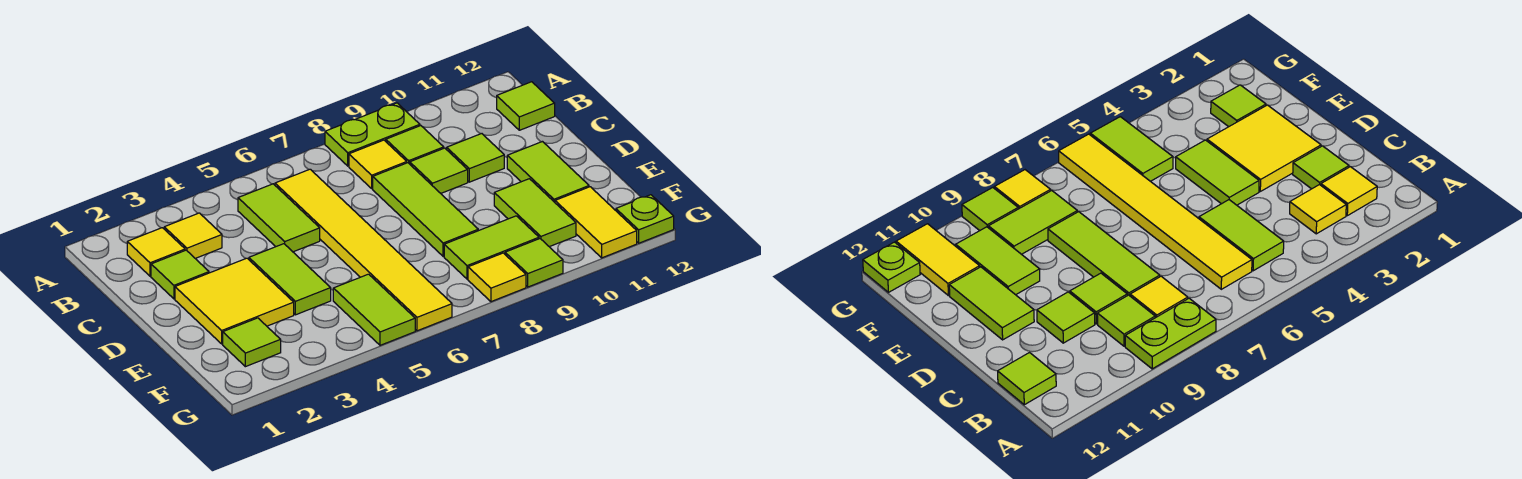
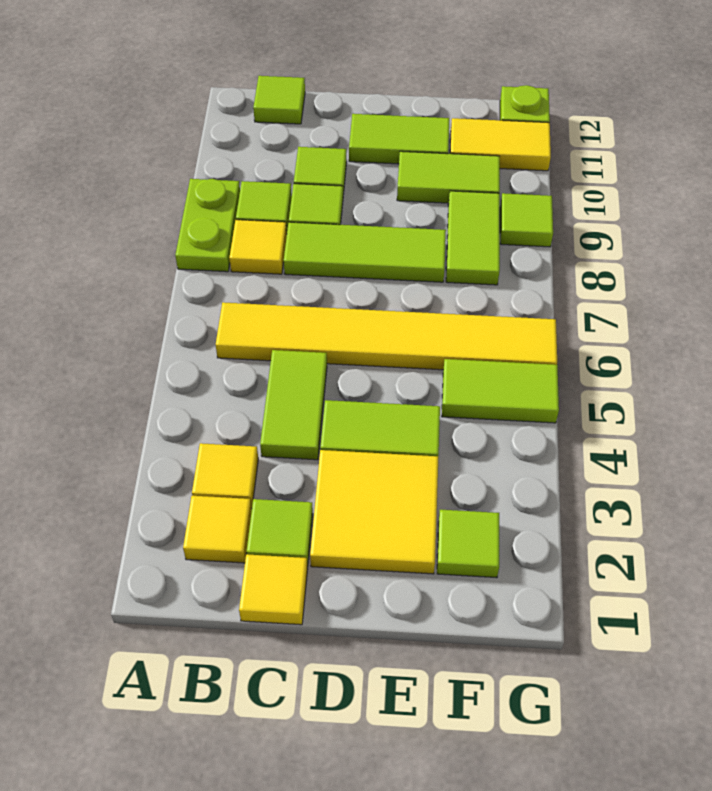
lime 1x2 tile [238,184,320,252] -> lime 1x2 tile turned to [260,350,327,460]
yellow 1x1 tile [468,253,526,302] -> yellow 1x1 tile moved to [239,554,308,625]

